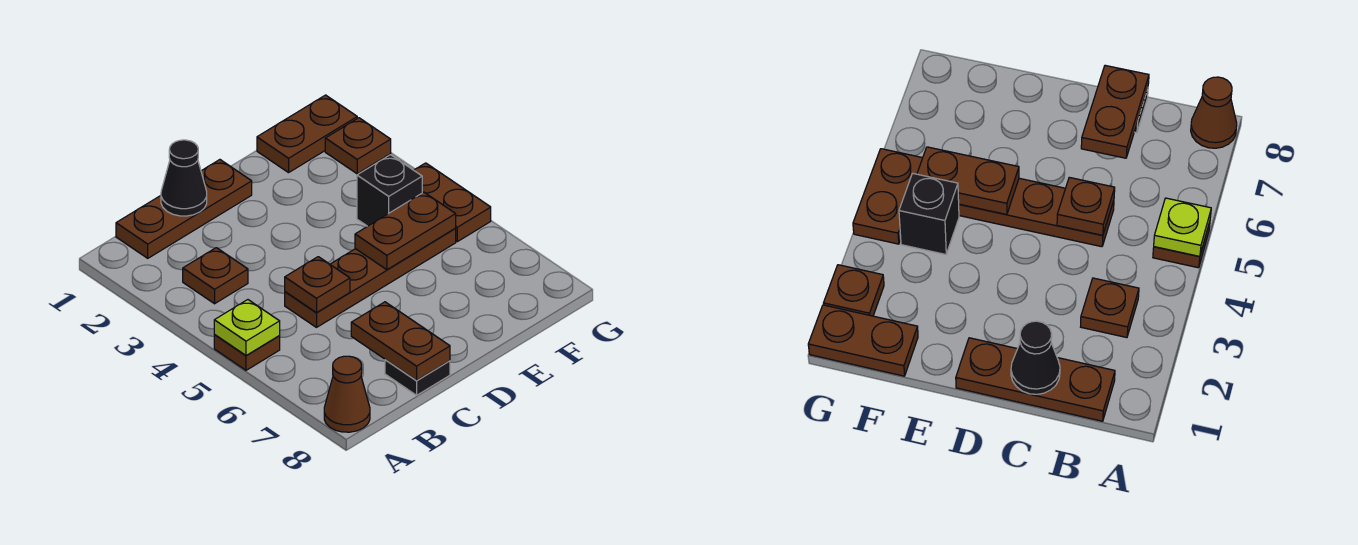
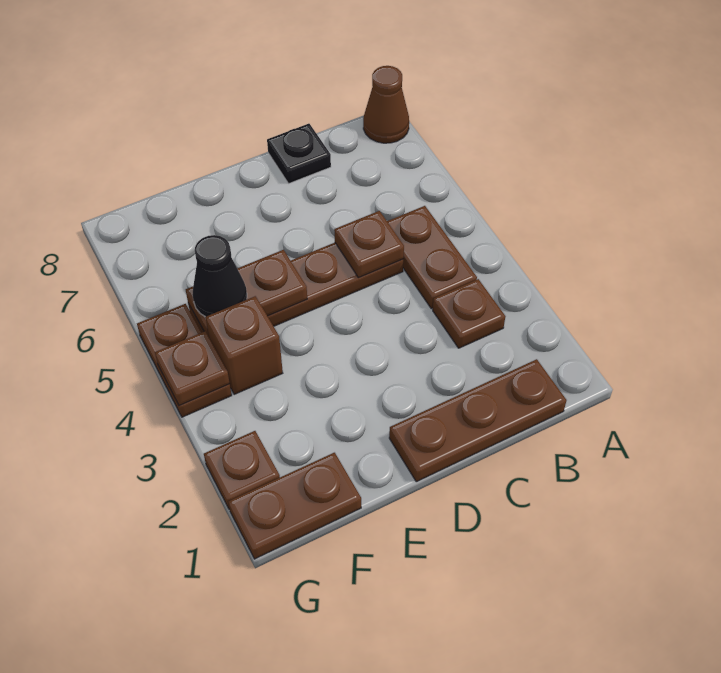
brown 1x1 plate [214,335,280,370] -> brown 1x1 plate moved to [155,331,230,406]
lime 1x1 plate [214,300,280,355] -> none
black 1x1 cone [161,140,207,216] -> black 1x1 cone moved to [192,235,247,317]
brown 1x2 plate [351,302,450,380] -> brown 1x2 plate moved to [387,206,477,309]
black 1x1 brick [357,155,422,226] -> brown 1x1 brick [206,296,283,395]

